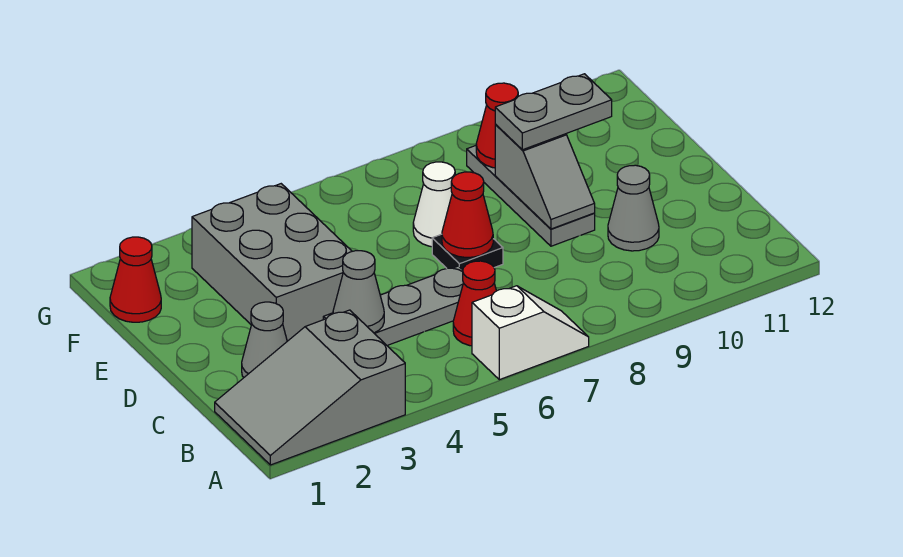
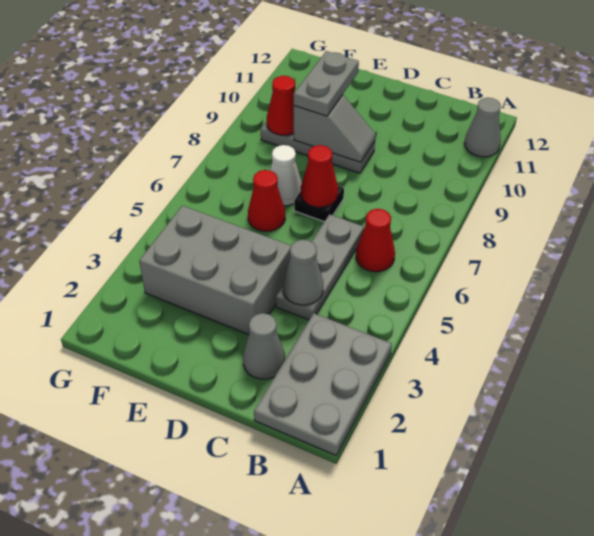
grey 2x3 slope [215,310,405,465] -> grey 2x3 plate [254,313,392,455]
white 1x2 slope [472,286,589,380] -> none
grey 1x1 cone [608,165,659,251] -> grey 1x1 cone moved to [464,98,501,157]
red 1x1 cone [110,237,161,322] -> red 1x1 cone moved to [248,170,285,231]

